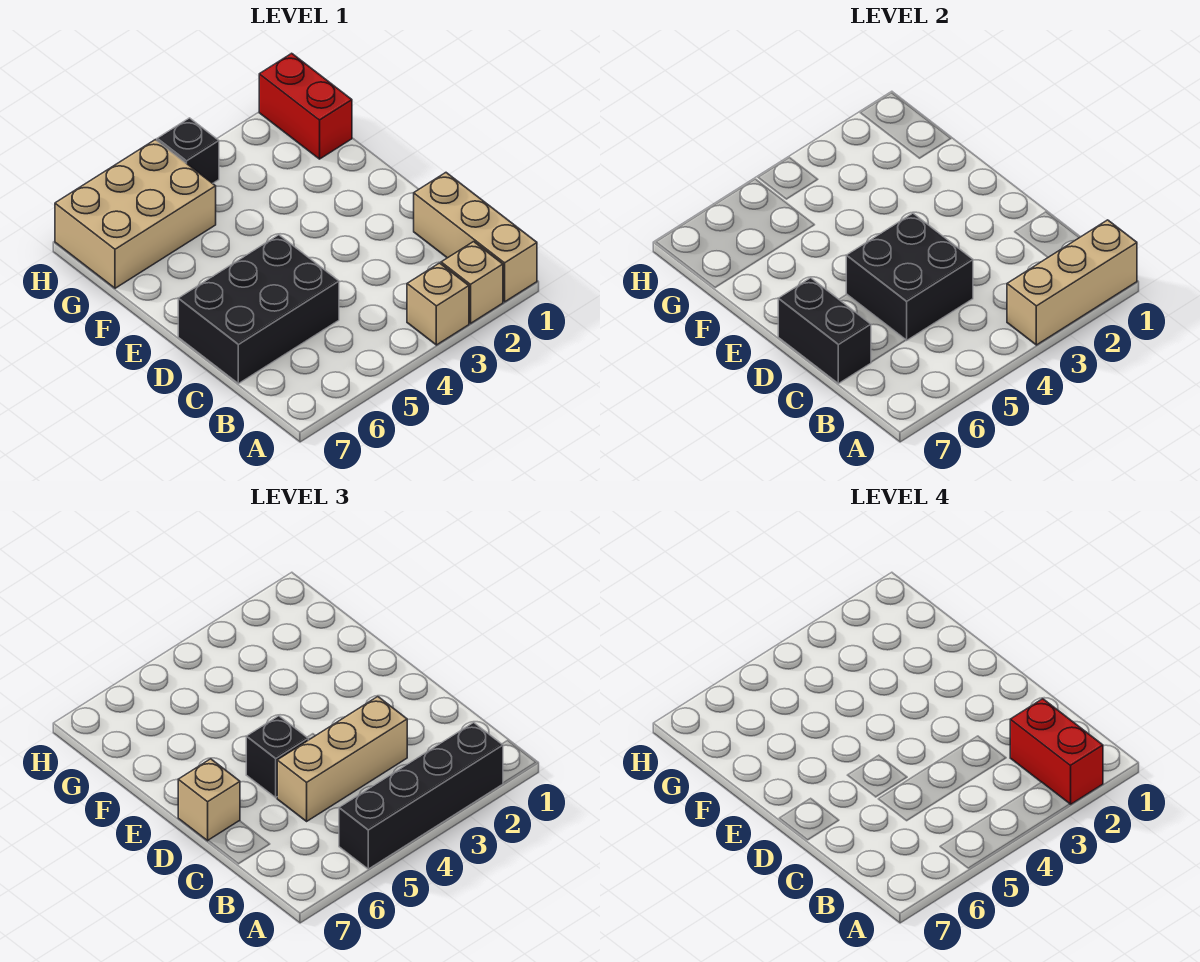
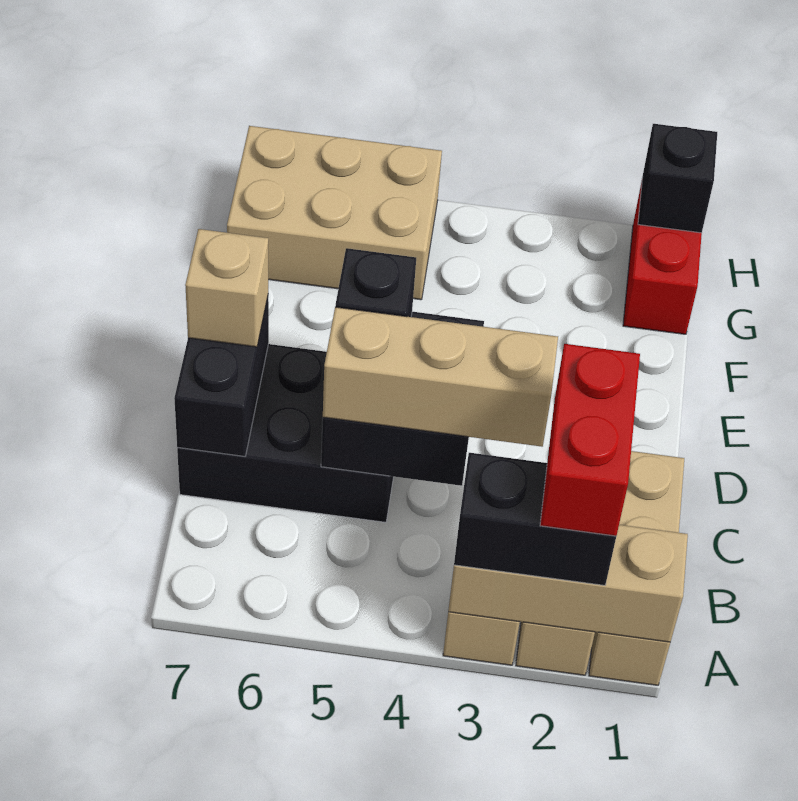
black 1x4 brick [339,723,503,869] -> black 1x2 brick [454,453,616,585]
black 1x1 brick [157,118,219,183] -> black 1x1 brick moved to [638,124,717,233]

